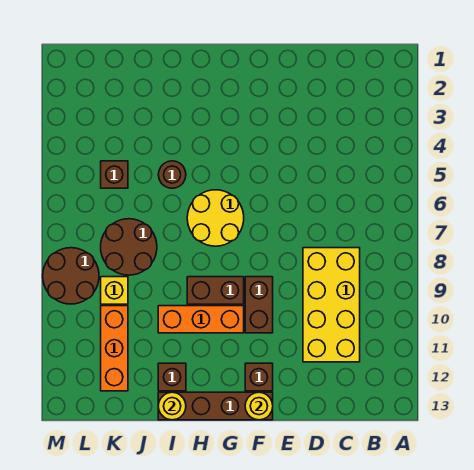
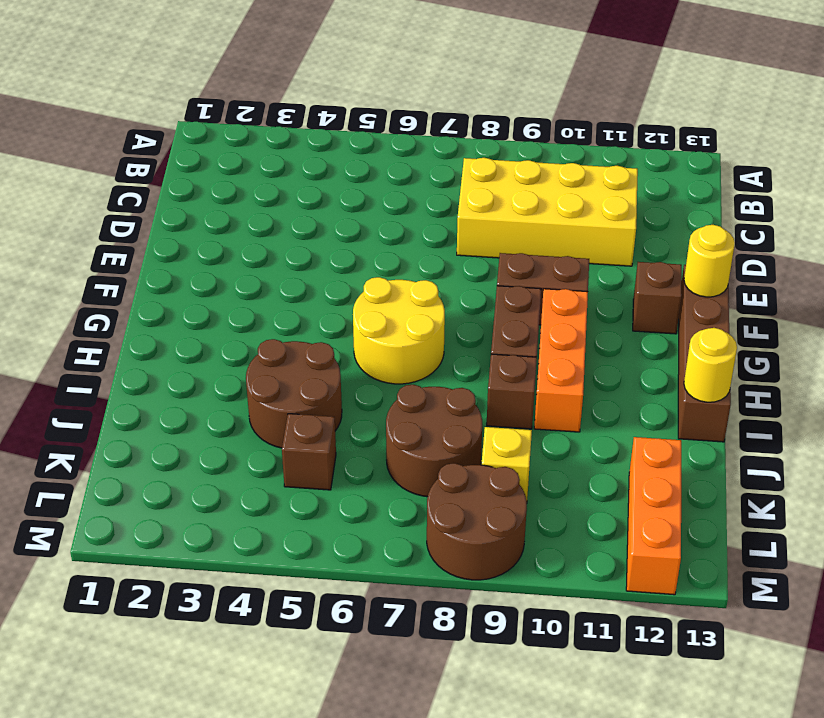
brown 1x1 round brick [158,161,186,188] -> brown 2x2 round brick [246,339,342,448]
brown 1x1 brick [158,363,186,391] -> brown 1x1 brick moved to [487,354,537,429]
orange 1x3 brick [101,306,128,391] -> orange 1x3 brick turned to [626,437,681,595]

